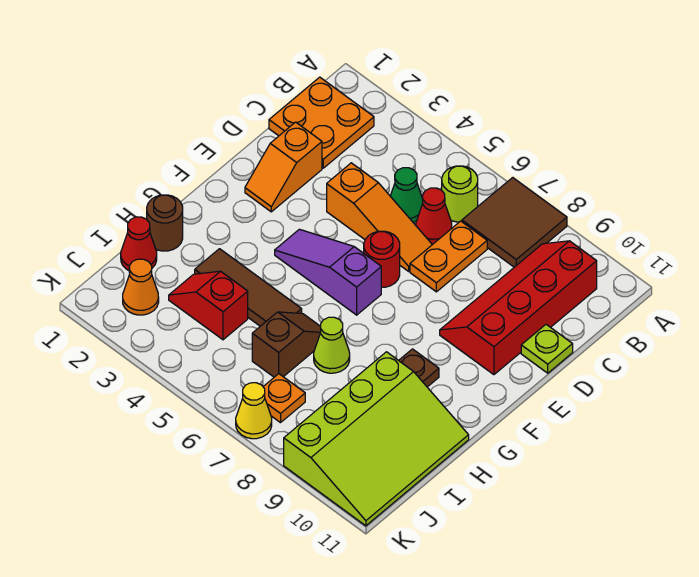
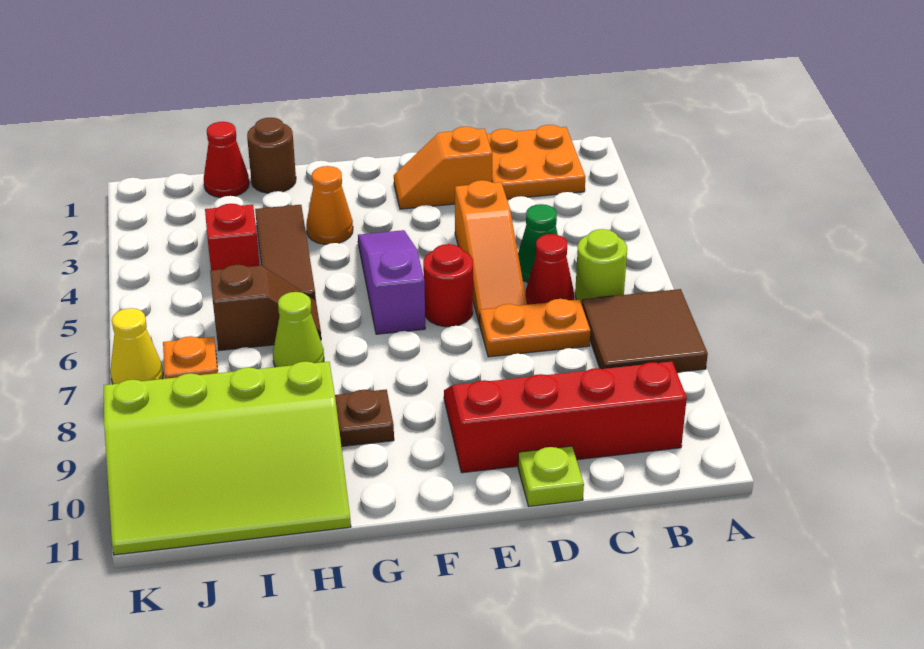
orange 1x1 cone [123,259,159,315] -> orange 1x1 cone moved to [306,166,353,244]

